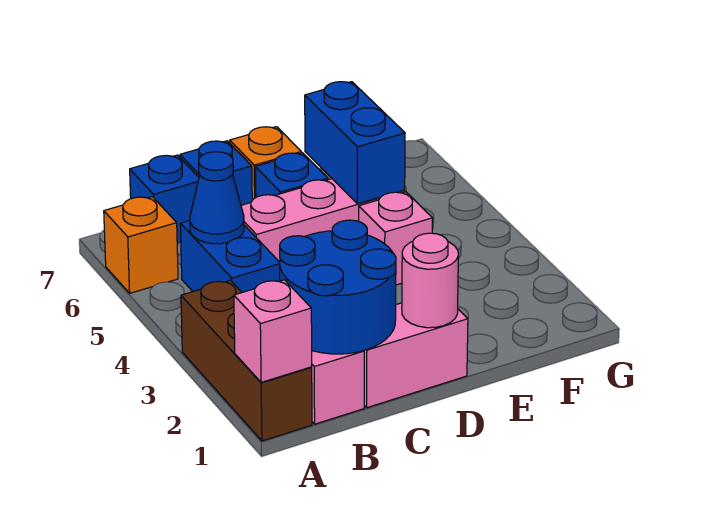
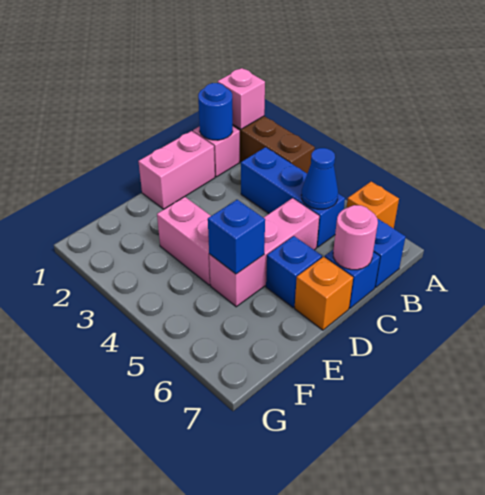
blue 2x2 round brick [280,220,396,354] -> blue 1x1 round brick [198,83,233,140]
blue 1x2 brick [180,221,280,292] -> blue 1x3 brick [241,147,345,247]
pink 1x1 round brick [402,233,458,328] -> pink 1x1 round brick moved to [333,205,378,270]
pink 1x1 brick [359,192,433,285] -> pink 1x2 brick [157,197,211,285]
blue 1x2 brick [305,82,405,204] -> blue 1x1 brick [208,200,265,274]

